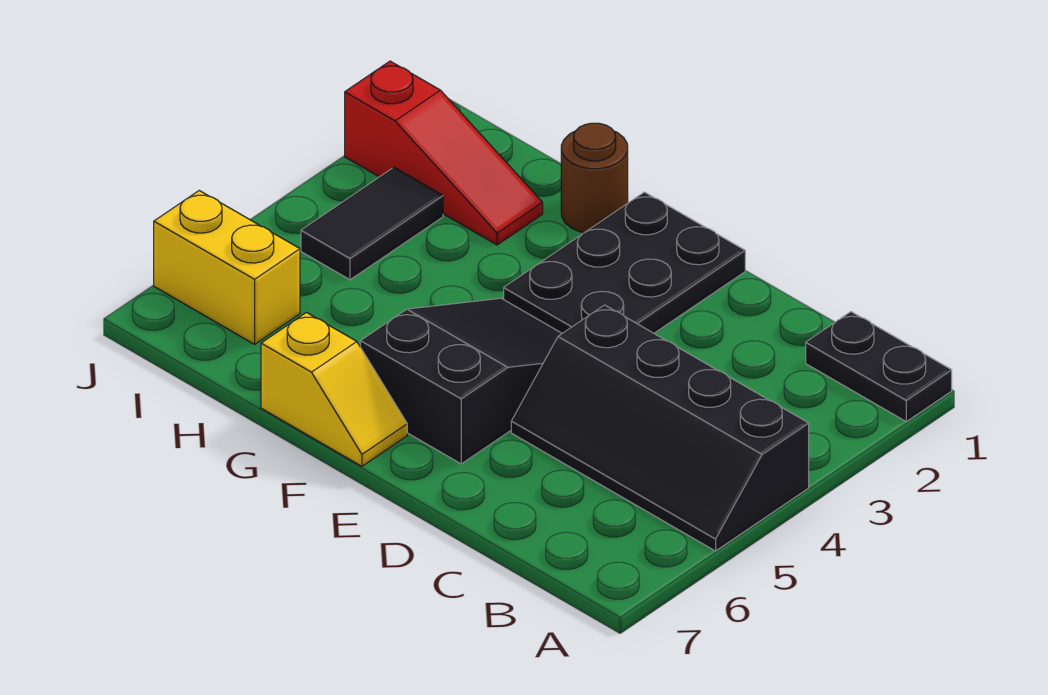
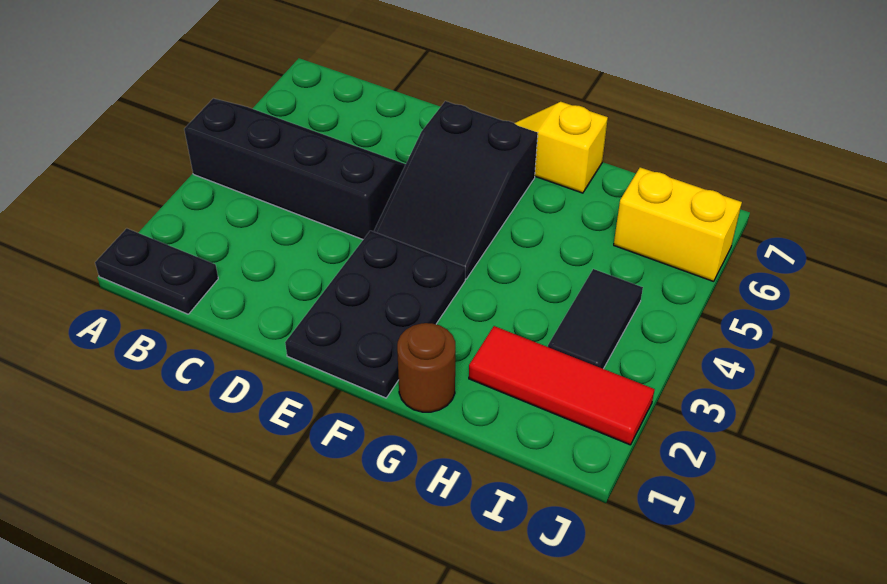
red 1x3 slope [345,61,543,245] -> red 1x3 tile [469,326,655,445]

